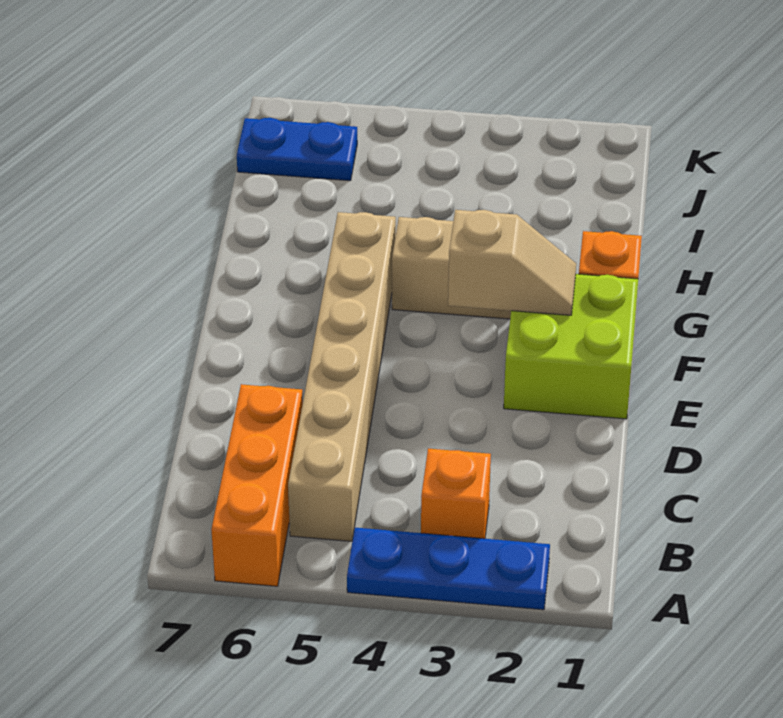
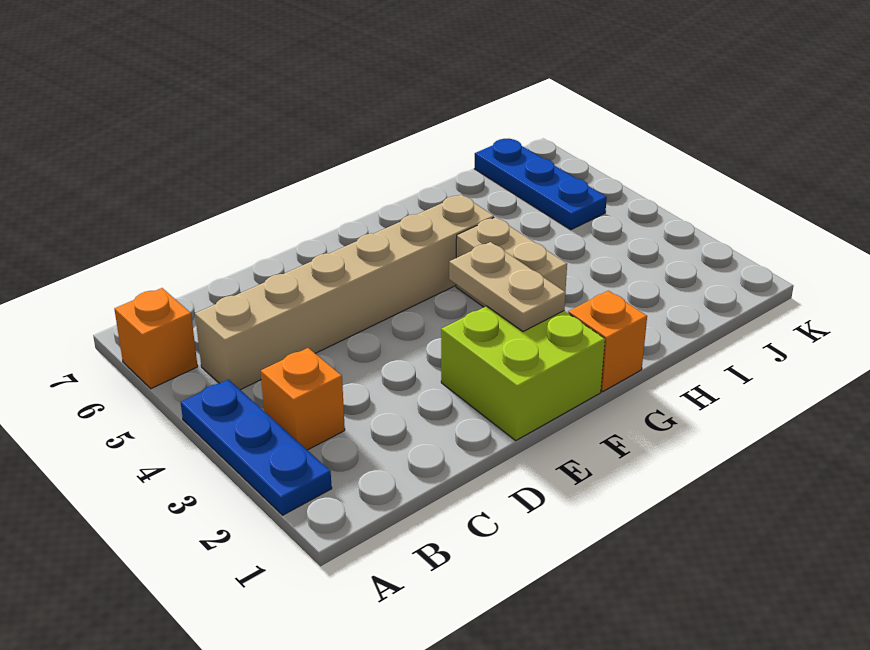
orange 1x3 brick [211,384,303,586] -> orange 1x1 brick [114,288,198,389]
tan 1x2 slope [448,210,576,315] -> tan 1x2 plate [449,242,566,332]
blue 1x2 plate [237,118,357,181] -> blue 1x3 plate [474,139,607,230]

